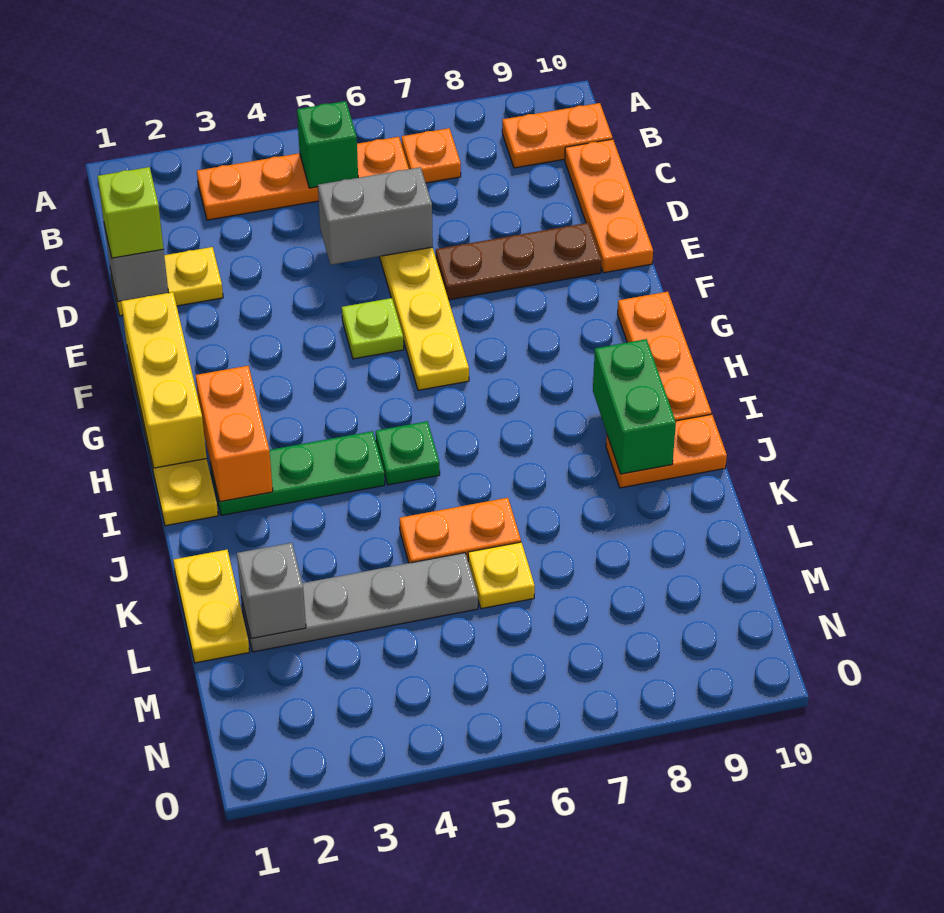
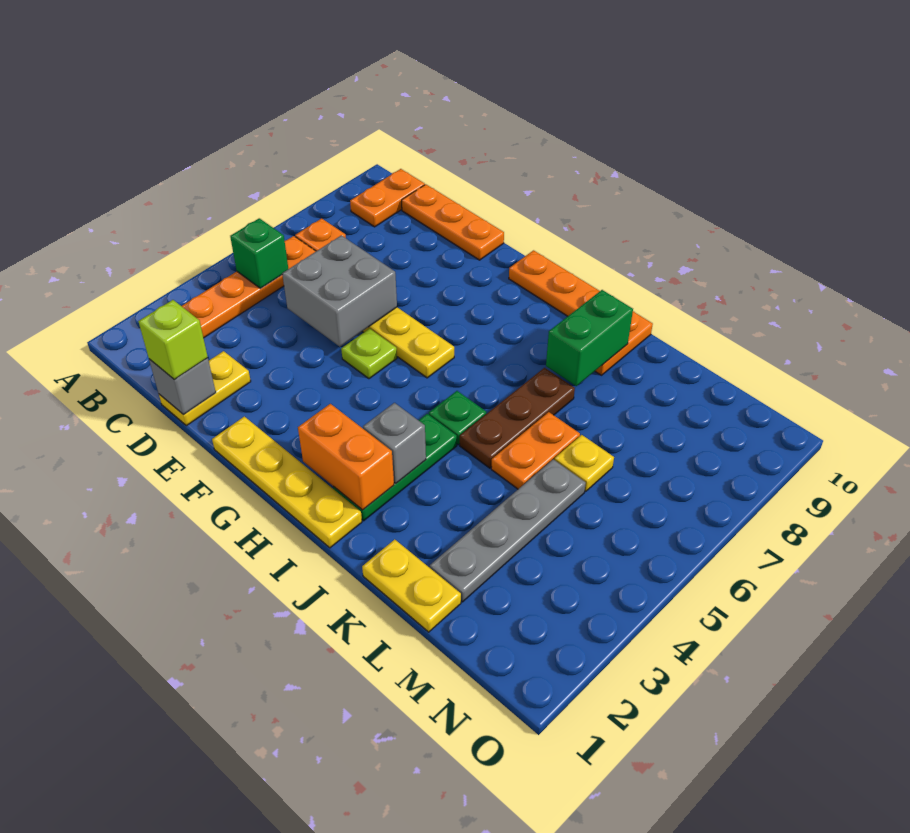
grey 1x2 brick [318,167,433,265] -> grey 2x2 brick [282,235,397,347]
brown 1x3 plate [436,223,601,300] -> brown 1x3 plate moved to [460,368,575,468]
yellow 1x3 brick [121,292,207,468] -> none
green 1x2 brick [593,339,676,474] -> green 1x2 brick turned to [546,290,633,386]
grey 1x1 brick [237,543,306,638] -> grey 1x1 brick moved to [363,403,426,483]

